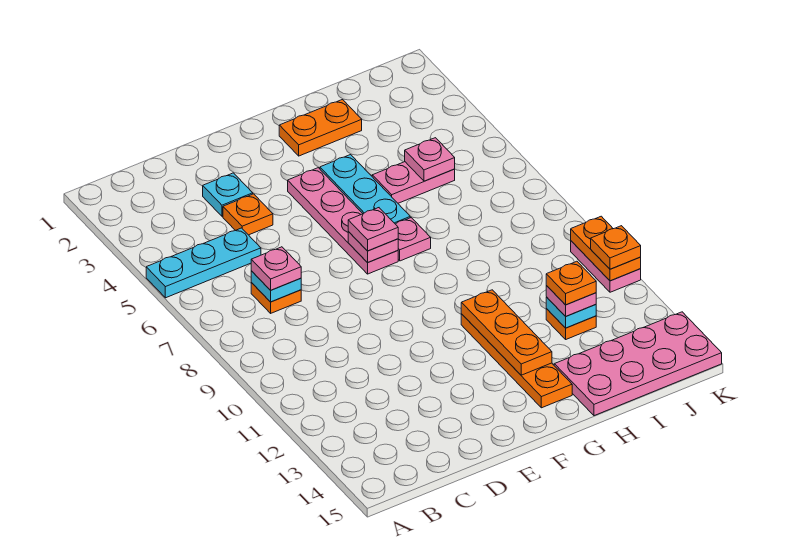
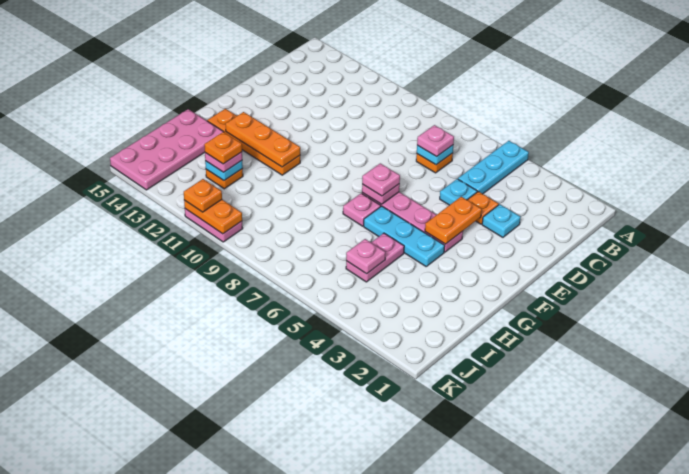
none -> cyan 1x1 plate [440,179,477,205]
orange 1x2 plate [279,100,362,156] -> orange 1x2 plate moved to [425,197,482,244]

